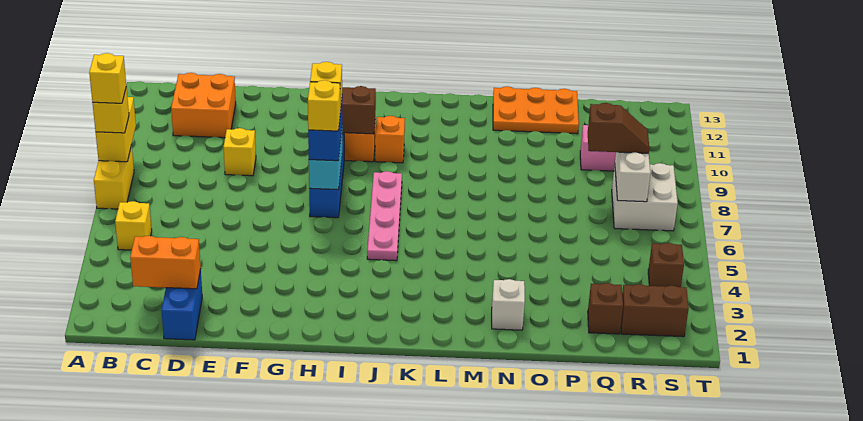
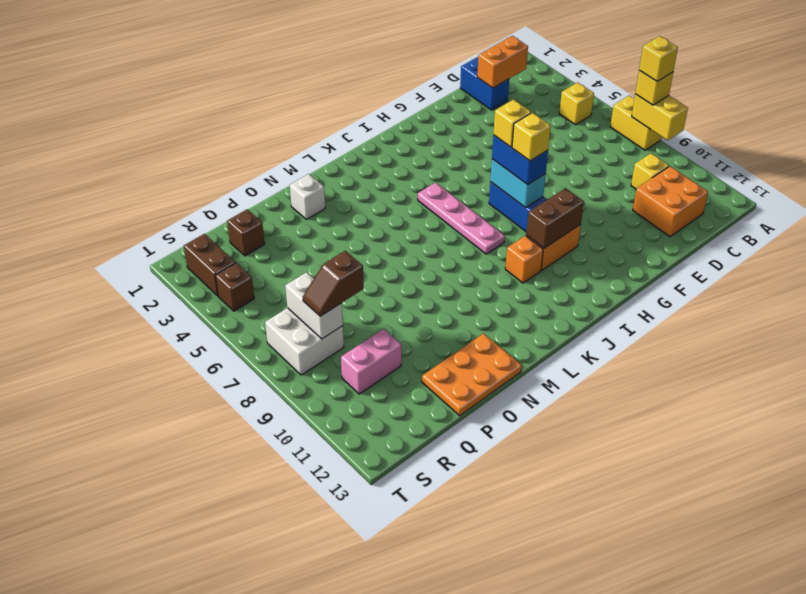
yellow 1x1 brick [224,128,256,176] -> yellow 1x1 brick moved to [631,153,669,189]
brown 1x2 brick [621,284,689,337] -> brown 1x2 brick turned to [184,234,236,296]

